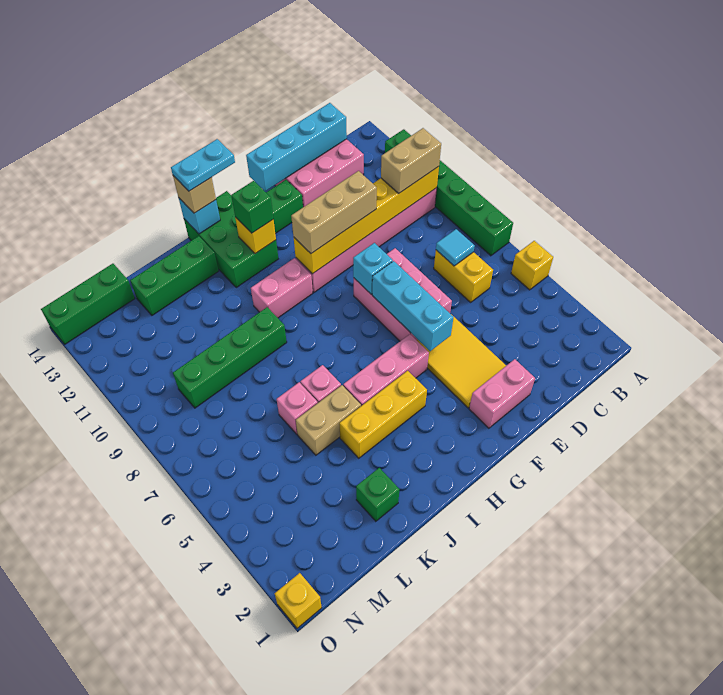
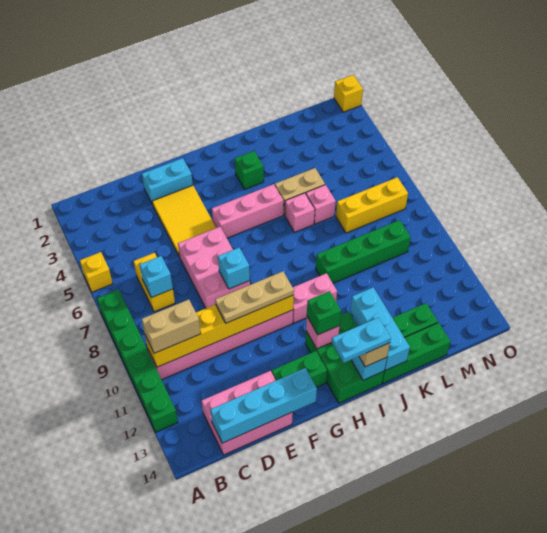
cyan 1x1 tile [436,229,475,266] -> cyan 1x1 brick [140,256,173,298]
pink 1x2 brick [469,359,535,428] -> cyan 1x2 brick [142,158,193,204]
tan 1x3 brick [291,171,377,254] -> tan 1x3 plate [215,271,294,323]
cyan 1x3 brick [372,261,454,351] -> cyan 1x3 brick moved to [350,288,410,370]
yellow 1x3 brick [339,371,427,458] -> yellow 1x3 brick moved to [336,177,408,233]
yellow 1x1 brick [235,217,276,254] -> pink 1x1 brick [306,317,340,349]
green 1x1 brick [356,468,400,521] -> green 1x1 brick moved to [235,151,264,190]
green 1x3 brick [41,264,135,344] -> green 1x3 brick moved to [382,323,451,383]

